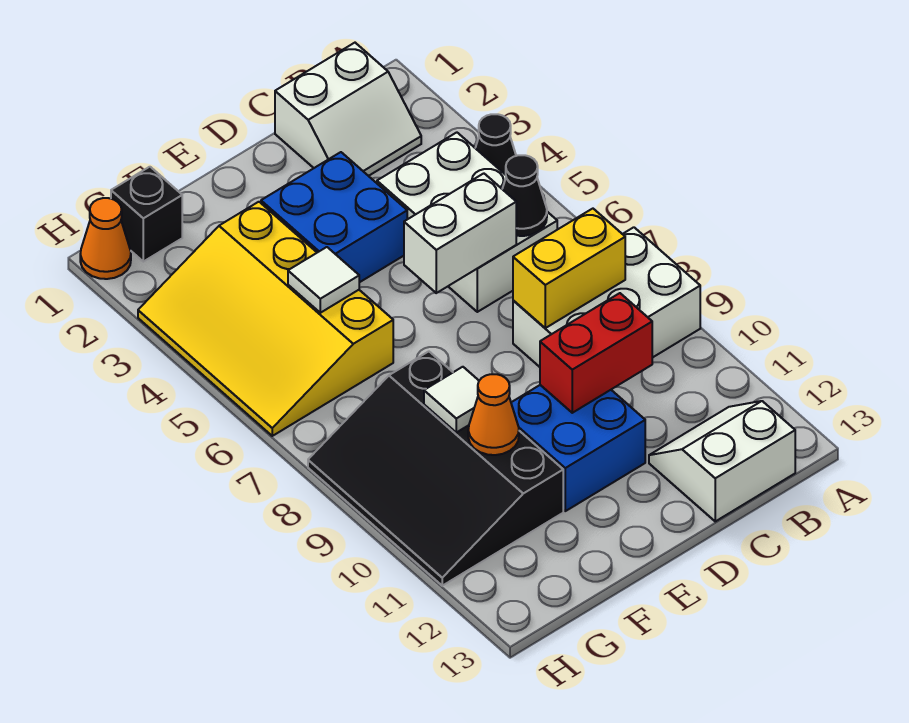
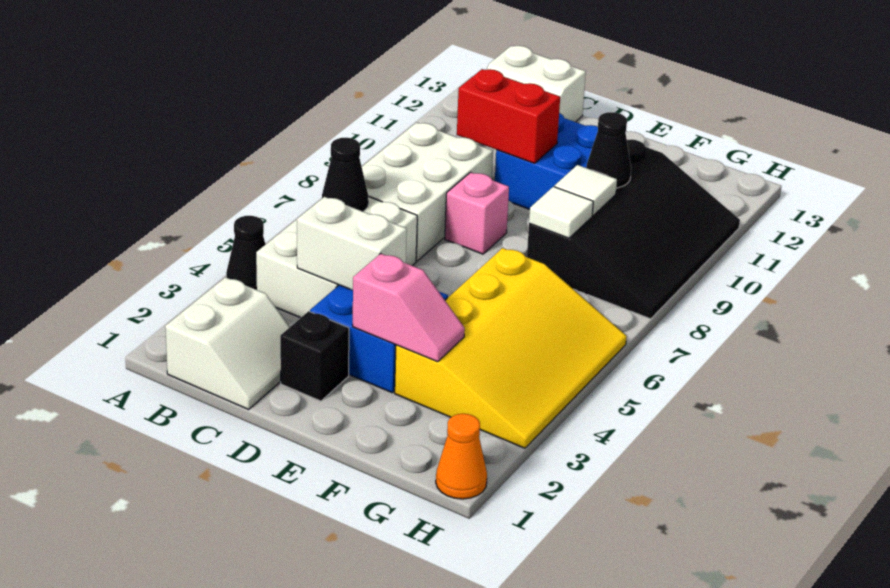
white 2x3 brick [513,227,700,367] -> white 2x3 brick turned to [362,123,493,261]
white 2x2 slope [275,43,421,176] -> white 2x2 slope turned to [165,277,290,409]
yellow 1x2 brick [513,209,625,328] -> none
white 1x2 brick [404,173,516,293] -> white 1x2 brick moved to [297,197,407,290]
none -> pink 1x1 brick [445,172,509,254]
none -> pink 1x2 slope [353,253,465,362]
white 1x1 tile [288,247,359,313] -> white 1x1 tile moved to [529,187,593,238]
orange 1x1 cone [468,374,519,455] -> black 1x1 cone [586,112,631,188]
black 1x1 brick [111,167,182,262] -> black 1x1 brick moved to [280,311,349,401]

